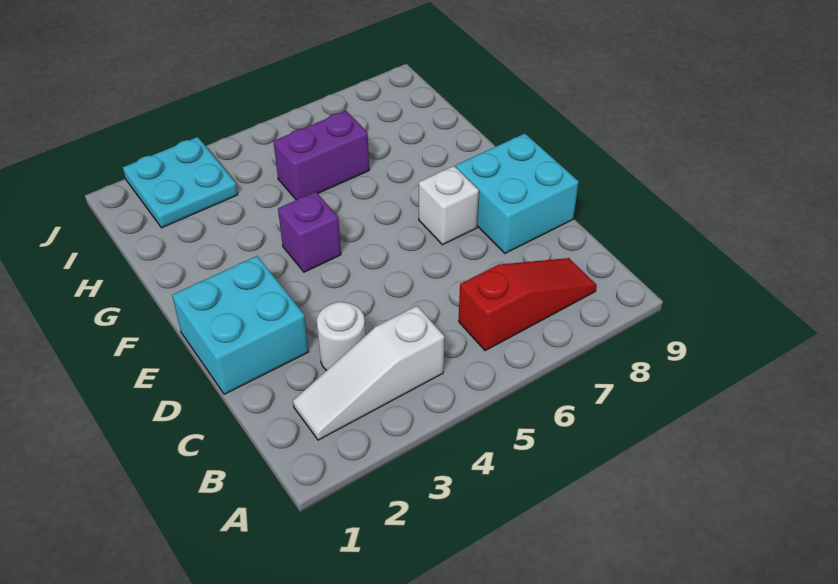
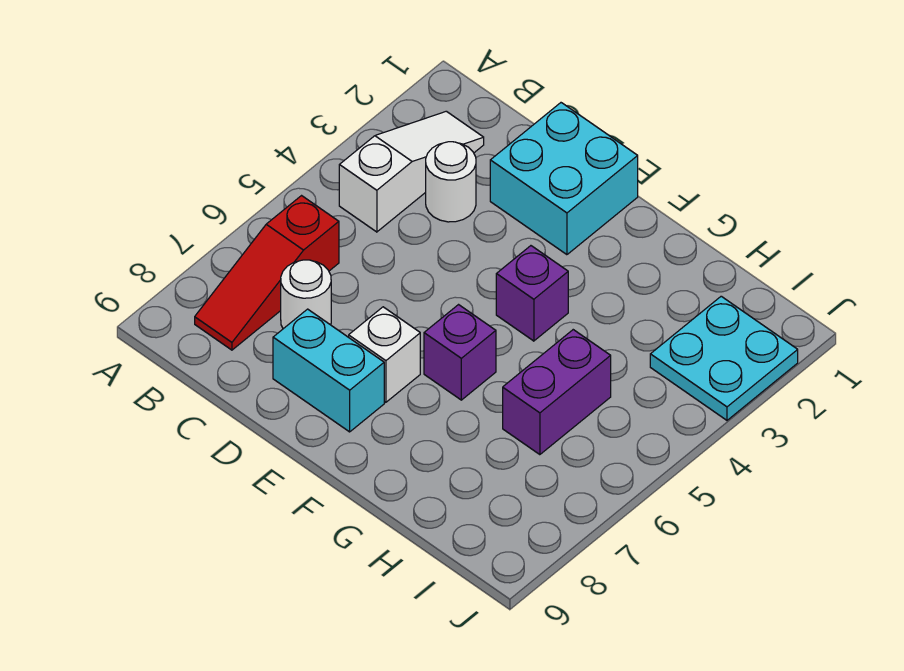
none -> white 1x1 round brick [281,260,331,329]
cyan 2x2 brick [456,134,579,253] -> cyan 1x2 brick [273,309,384,432]
none -> purple 1x1 brick [424,305,496,400]

